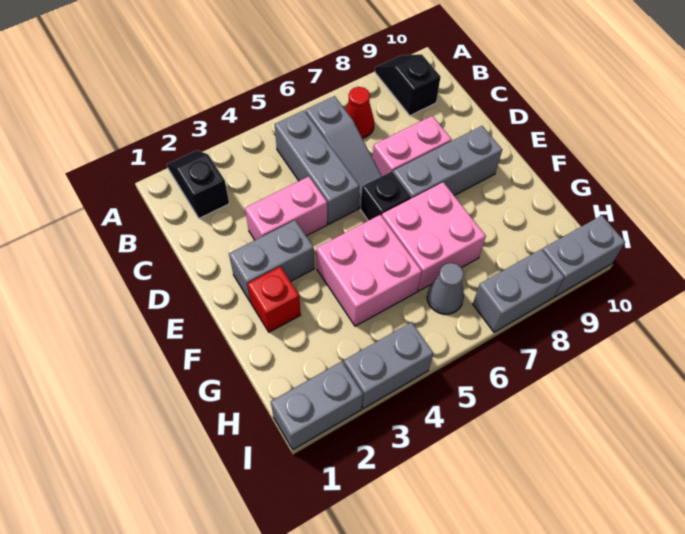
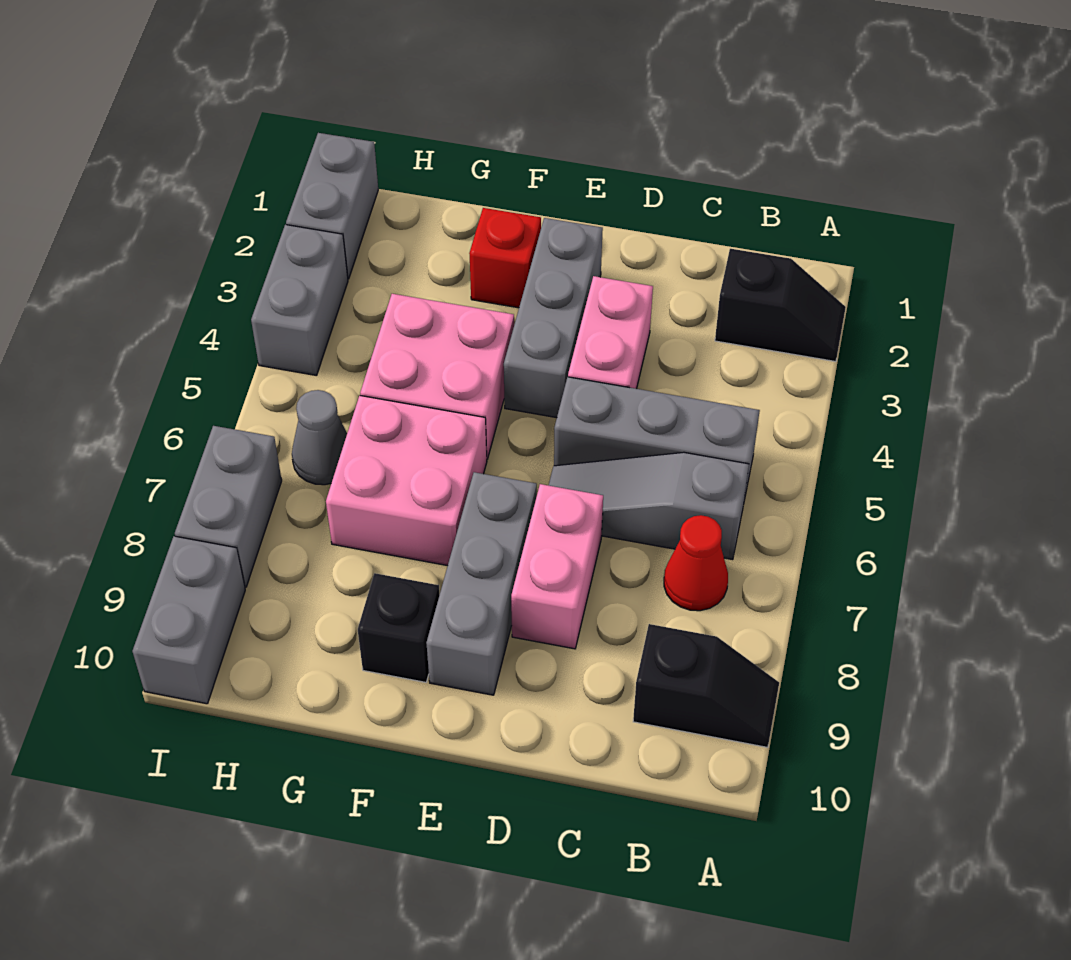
grey 1x2 brick [229,220,314,302] -> grey 1x3 brick [504,218,603,418]
black 1x1 brick [361,171,411,221] -> black 1x1 brick moved to [358,573,440,682]

